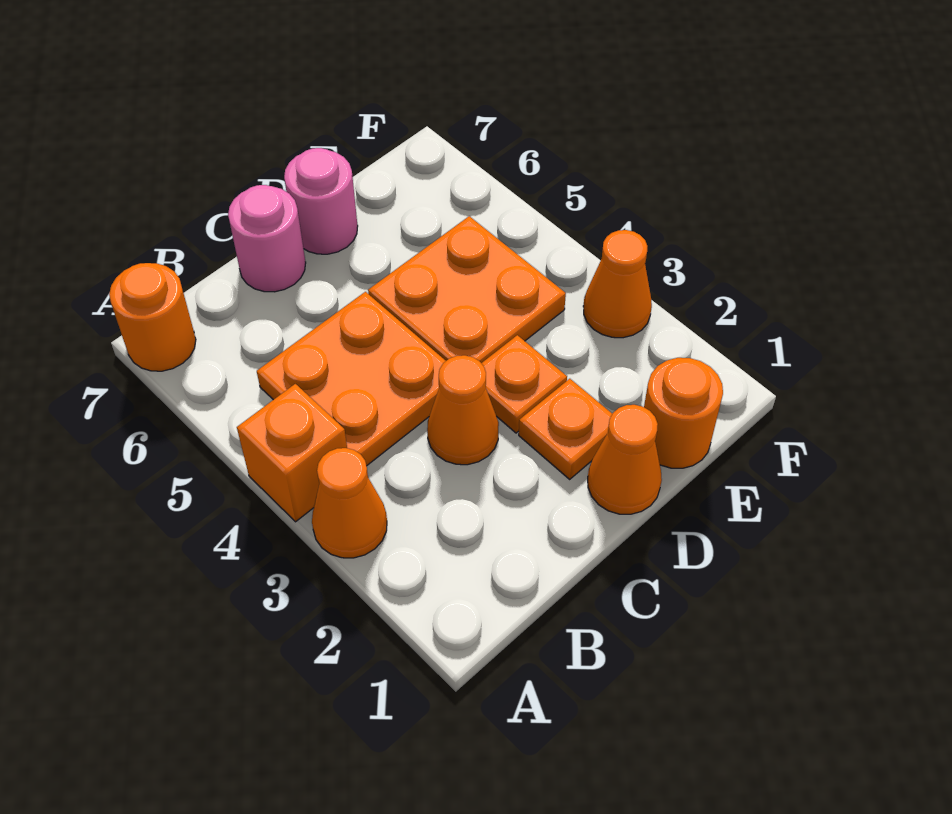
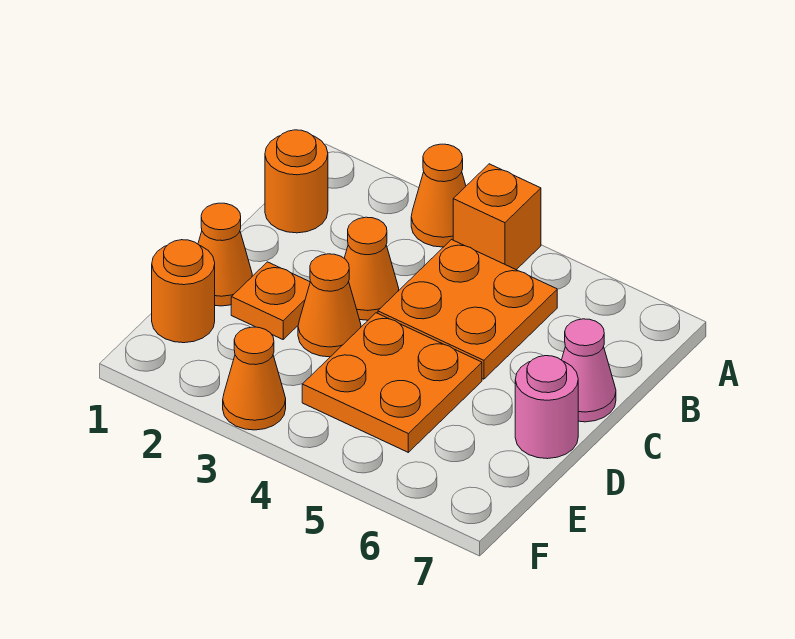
orange 1x1 round brick [109,263,196,371] -> orange 1x1 round brick moved to [265,130,328,233]
pink 1x1 round brick [228,185,306,292] -> pink 1x1 cone [562,319,616,422]
orange 1x1 plate [481,335,567,433] -> orange 1x1 cone [298,254,361,357]

